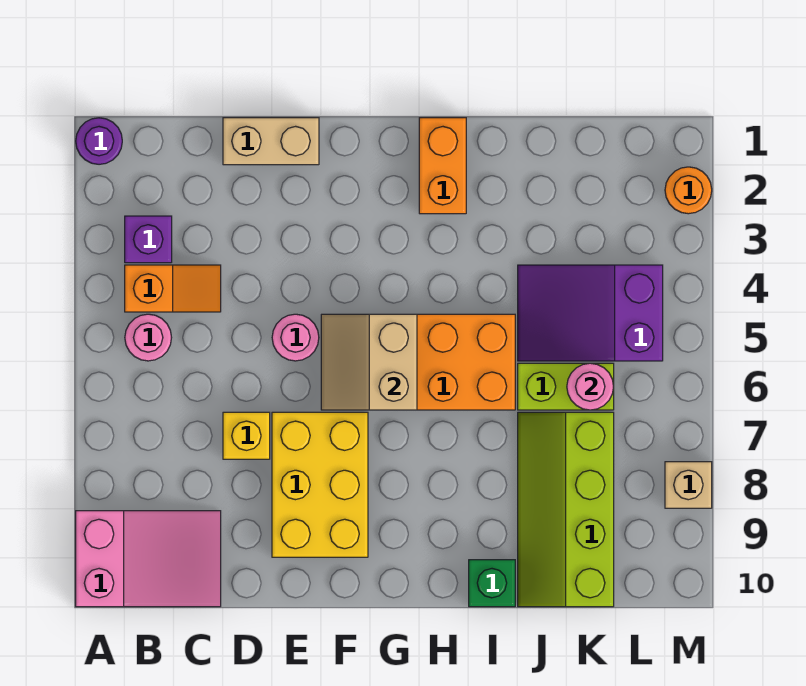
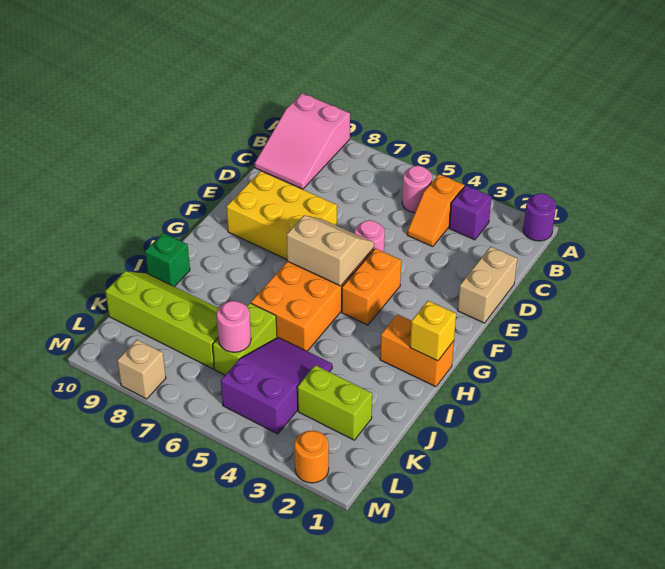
yellow 1x1 brick [223,412,270,459] -> yellow 1x1 brick moved to [410,301,456,361]
none -> orange 1x2 brick [342,248,401,325]
none -> lime 1x2 brick [297,365,372,440]

